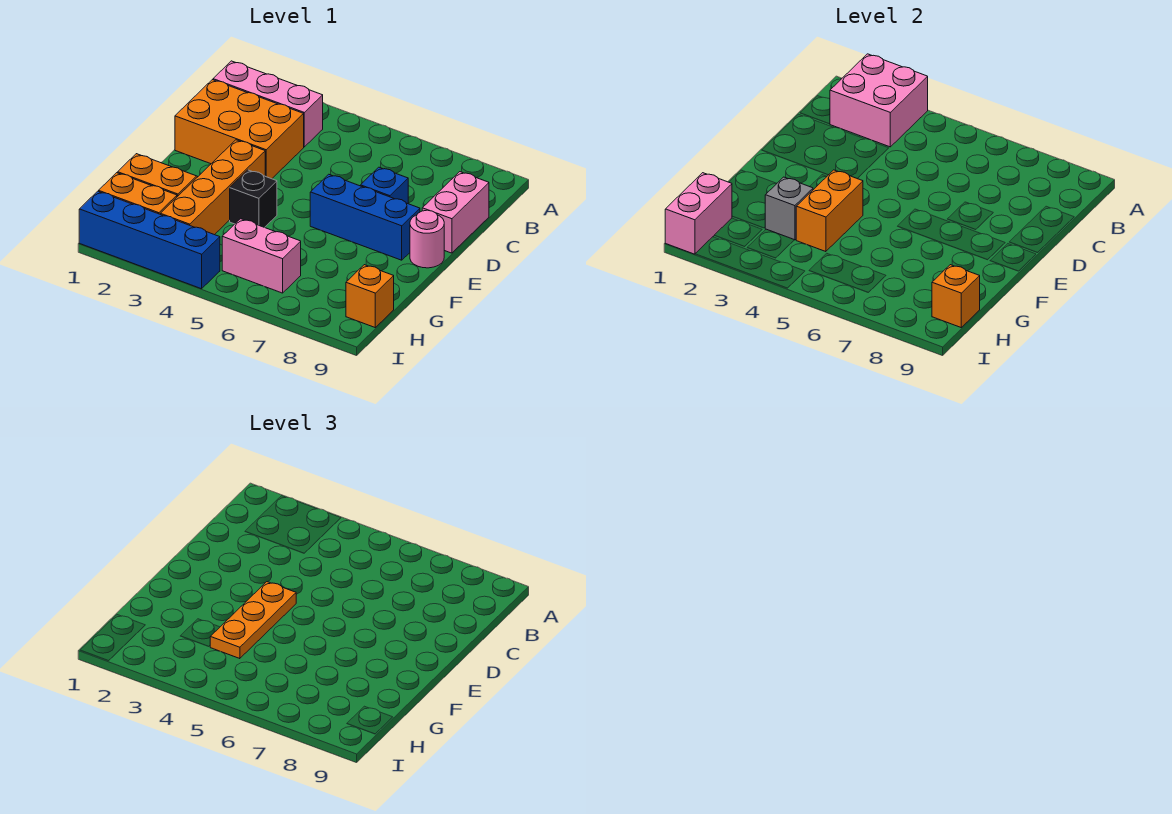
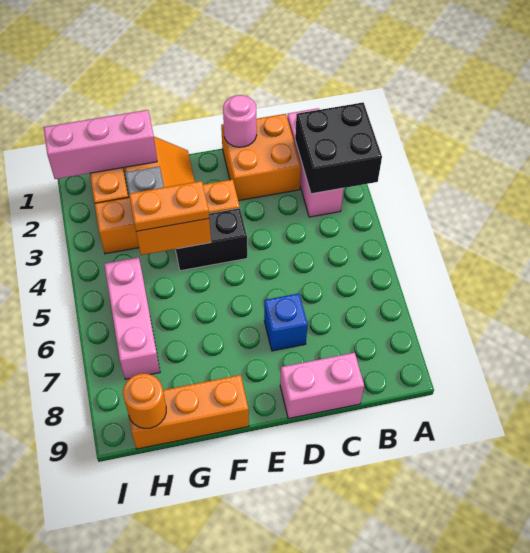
pink 2x2 brick [830,54,928,147] -> black 2x2 brick [295,103,382,194]
orange 2x3 brick [175,80,304,179] -> orange 2x2 brick [221,114,301,201]
orange 1x3 plate [210,582,296,659] -> orange 1x2 plate [129,181,209,231]
blue 1x3 brick [310,174,420,260] -> none
pink 1x1 round brick [410,210,444,268] -> pink 1x1 round brick moved to [223,95,257,147]
black 1x1 brick [230,170,277,228] -> black 1x2 brick [175,208,247,271]
pink 1x2 brick [665,173,732,254] -> pink 1x3 brick [43,110,157,179]
pink 1x2 brick [222,219,301,293] -> pink 1x3 brick [104,257,160,379]
orange 1x1 brick [346,265,394,327] -> orange 1x3 brick [129,375,249,449]
orange 1x1 brick [932,265,980,327] -> orange 1x1 round brick [123,373,166,428]
blue 1x4 brick [79,191,220,289] -> none

